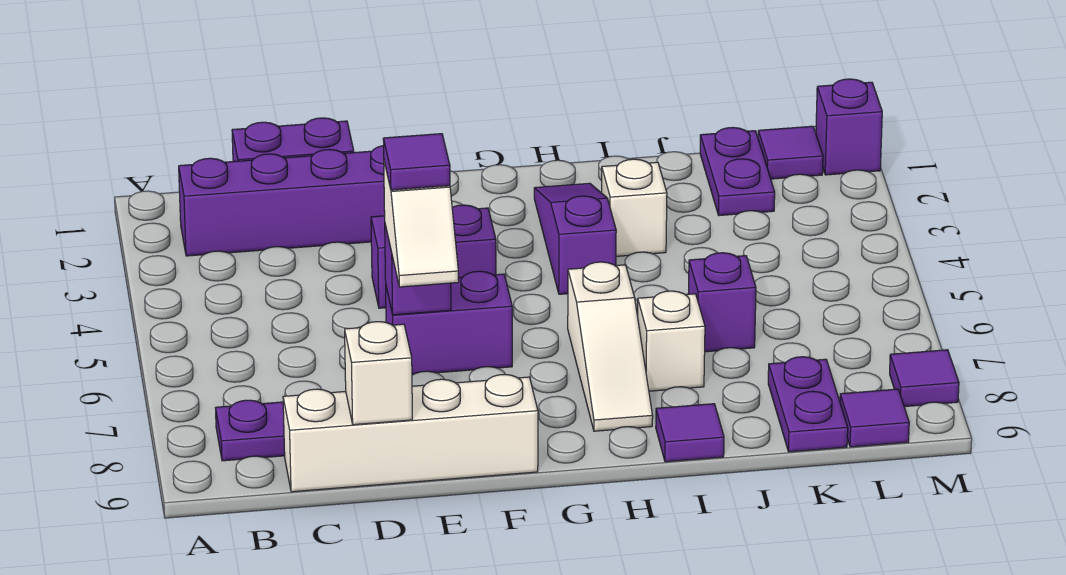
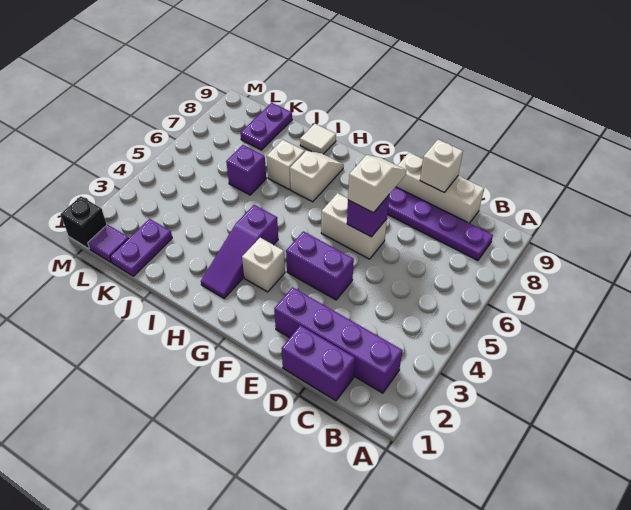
white 1x4 brick [283,374,538,492] -> white 1x3 brick [396,152,484,223]
purple 1x2 brick [386,271,512,375] -> white 1x2 brick [321,193,387,259]
purple 1x1 tile [383,134,450,190] -> none
white 1x3 slope [568,262,653,431] -> white 1x2 slope [290,151,344,202]
white 1x1 brick [602,159,667,256] -> white 1x1 brick moved to [242,238,285,292]
purple 1x1 tile [656,404,724,462] -> white 1x1 tile [300,124,336,154]
purple 1x1 tile [840,389,909,447] -> none
purple 1x1 brick [816,79,882,175] -> black 1x1 brick [61,196,107,249]
purple 1x1 tile [890,350,959,407] -> none

